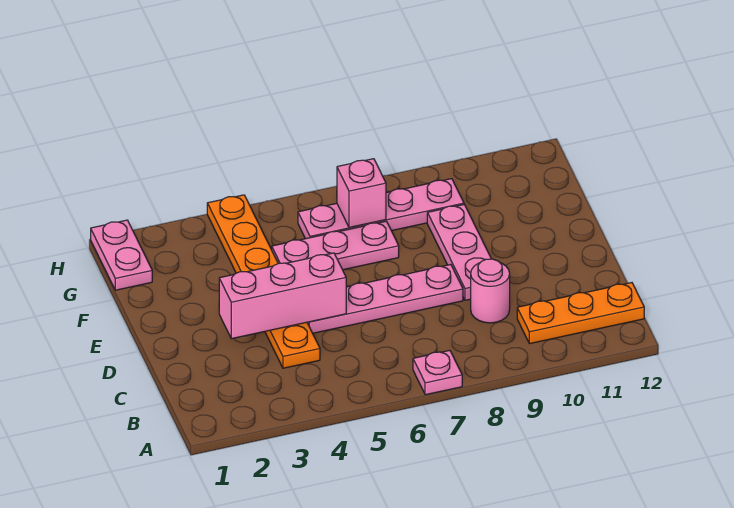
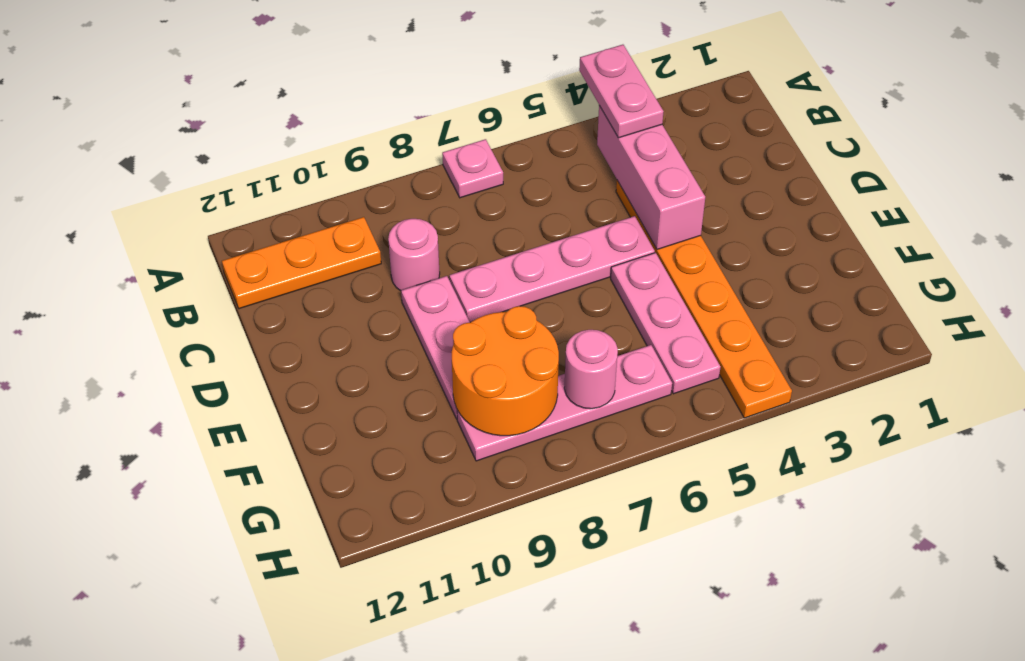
pink 1x3 brick [219,253,346,339] -> pink 1x3 brick turned to [597,106,705,249]
pink 1x3 plate [272,221,399,270] -> pink 1x3 plate turned to [611,253,720,394]
none -> orange 2x2 round brick [452,306,559,436]
pink 1x2 plate [91,220,152,290] -> pink 1x2 plate moved to [579,45,664,138]
pink 1x1 brick [337,159,386,227] -> pink 1x1 round brick [564,330,618,409]

